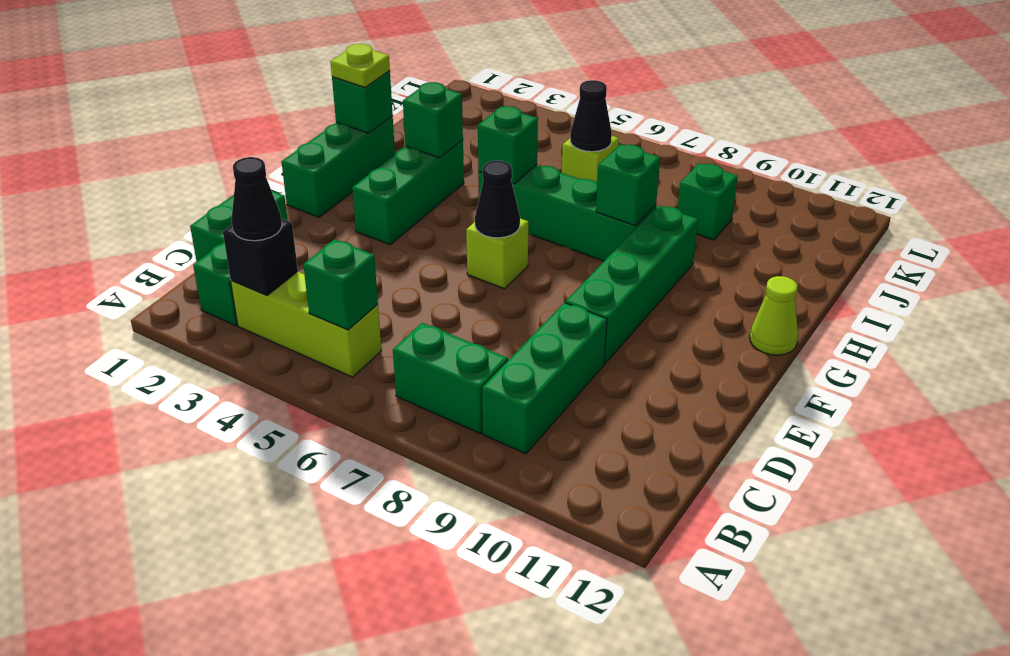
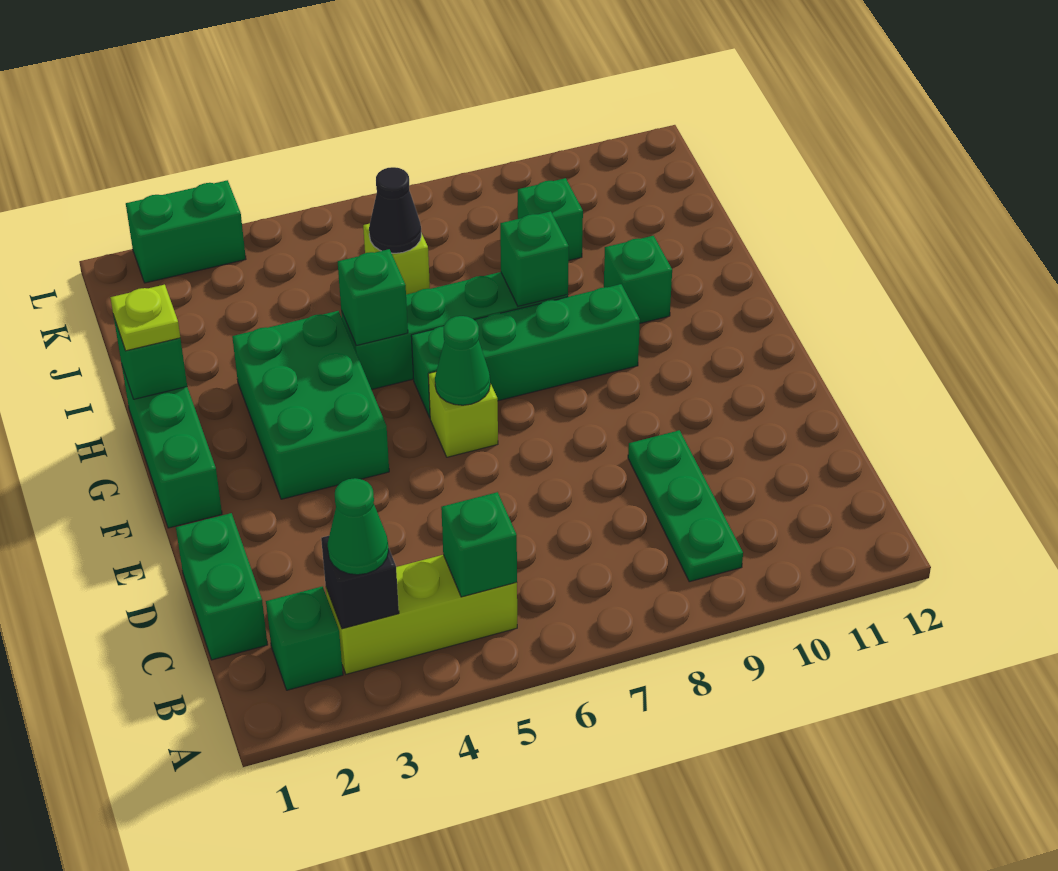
black 1x1 cone [232,157,282,241] -> green 1x1 cone [328,478,389,575]
green 1x2 brick [393,323,508,434] -> green 1x2 brick moved to [126,180,246,283]
green 1x3 brick [482,303,607,454] -> green 1x3 plate [628,430,743,582]
green 1x4 brick [565,206,698,364] -> green 1x4 brick turned to [411,284,640,418]
green 1x3 brick [352,140,464,245] -> green 2x3 brick [232,311,389,499]
black 1x1 cone [475,161,520,238] -> green 1x1 cone [435,316,490,405]
lime 1x1 cone [750,276,798,355] -> none
green 1x1 brick [403,82,463,158] -> green 1x1 brick moved to [604,236,672,323]

